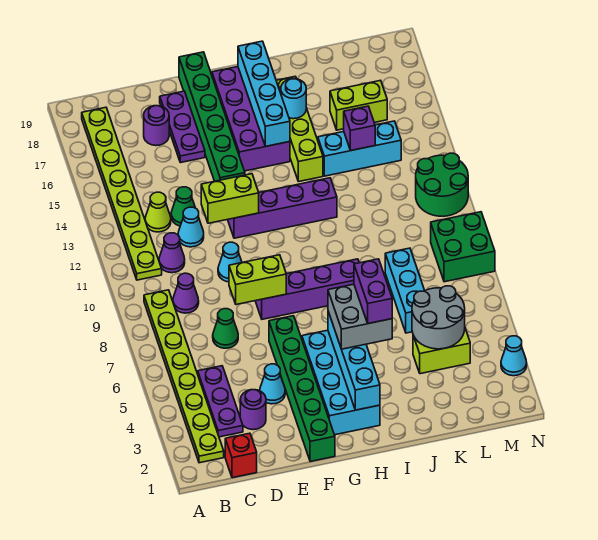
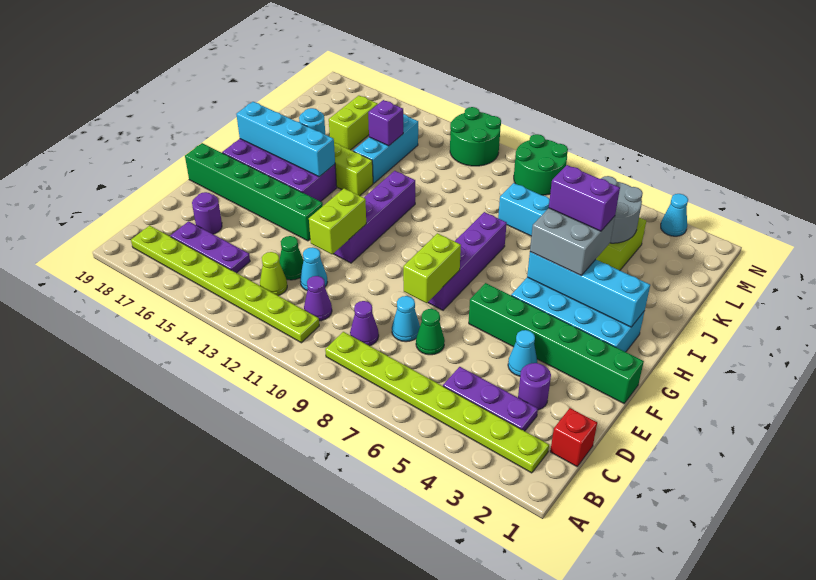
cyan 1x1 cone [218,242,242,282] -> cyan 1x1 cone moved to [392,296,420,342]
purple 1x3 plate [160,91,205,163] -> purple 1x3 plate moved to [170,221,250,273]
green 2x2 brick [431,212,495,282] -> green 2x2 round brick [514,134,568,195]

